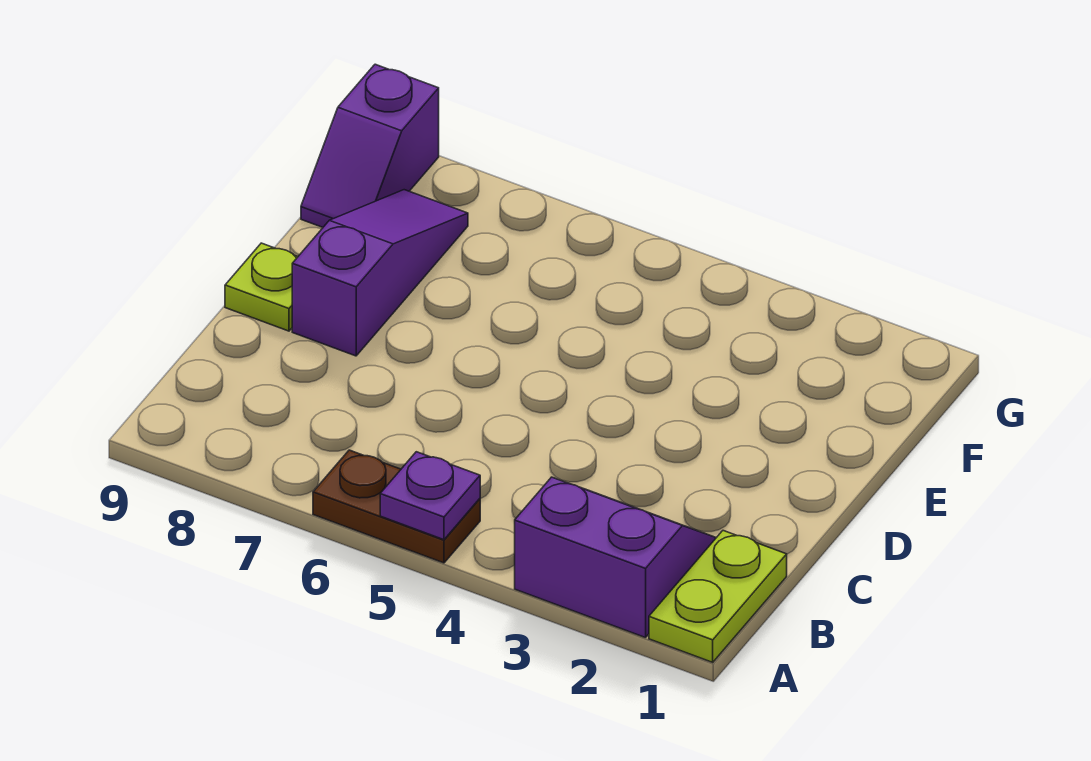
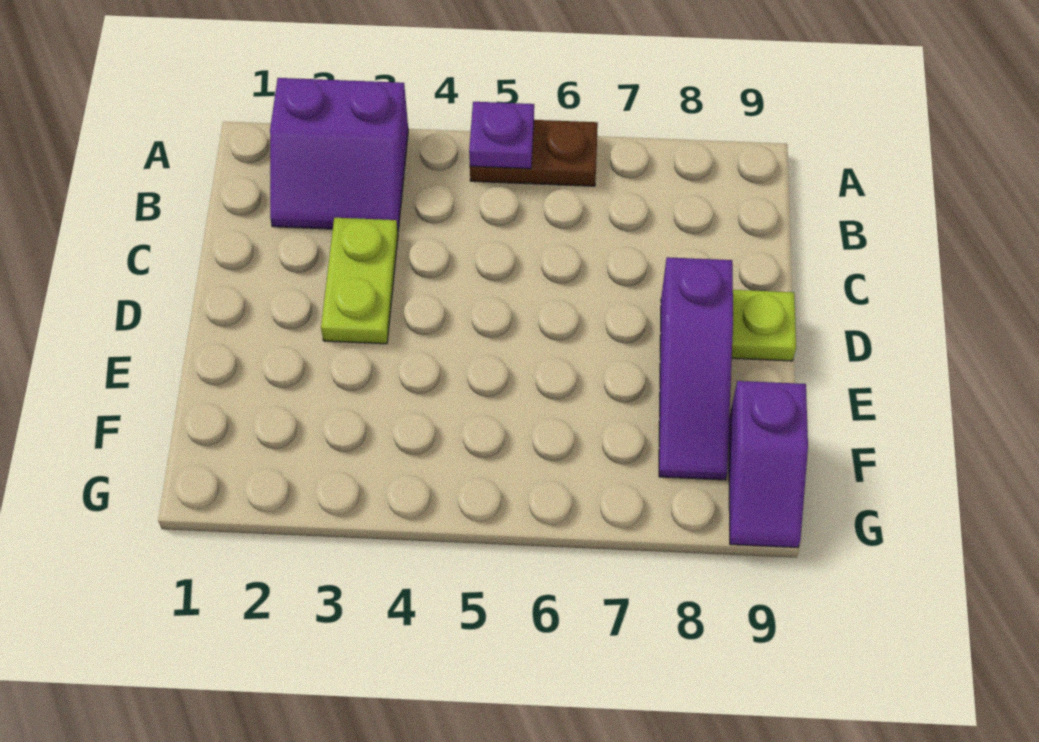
lime 1x2 plate [649,531,787,662] -> lime 1x2 plate moved to [321,218,398,344]
purple 1x2 slope [301,64,439,227] -> purple 1x2 slope turned to [729,381,808,548]

